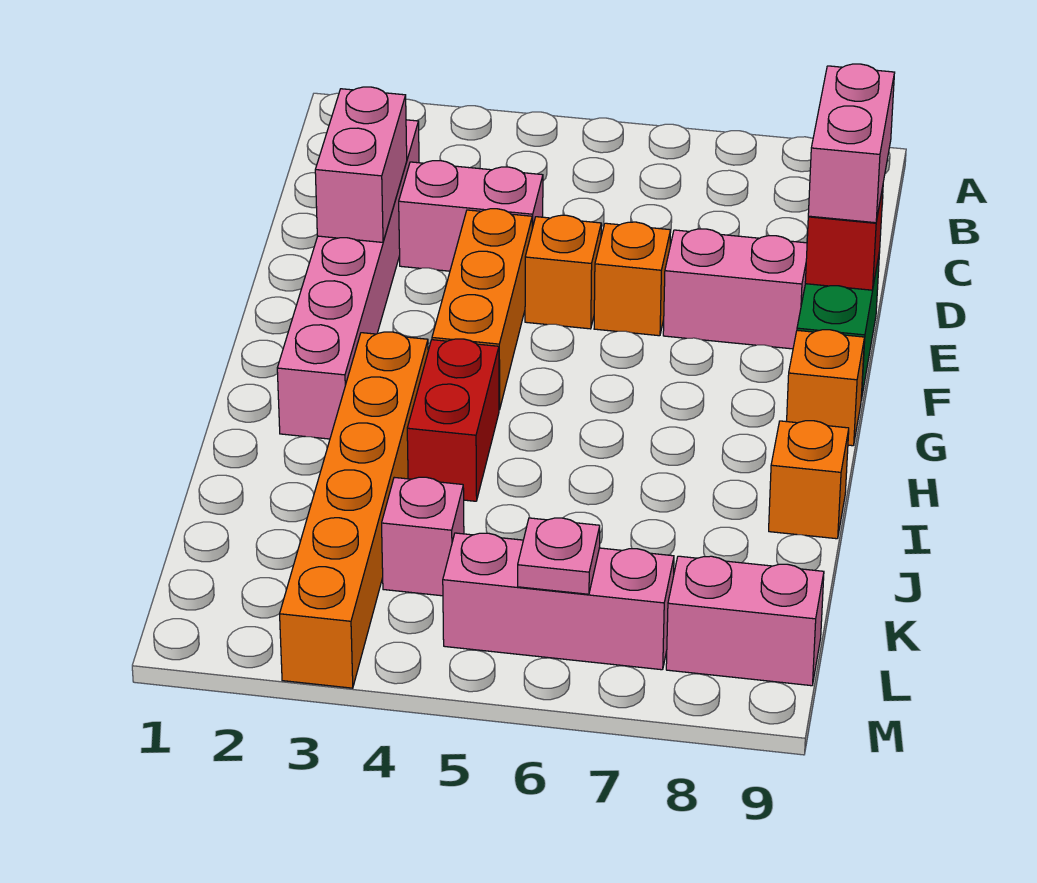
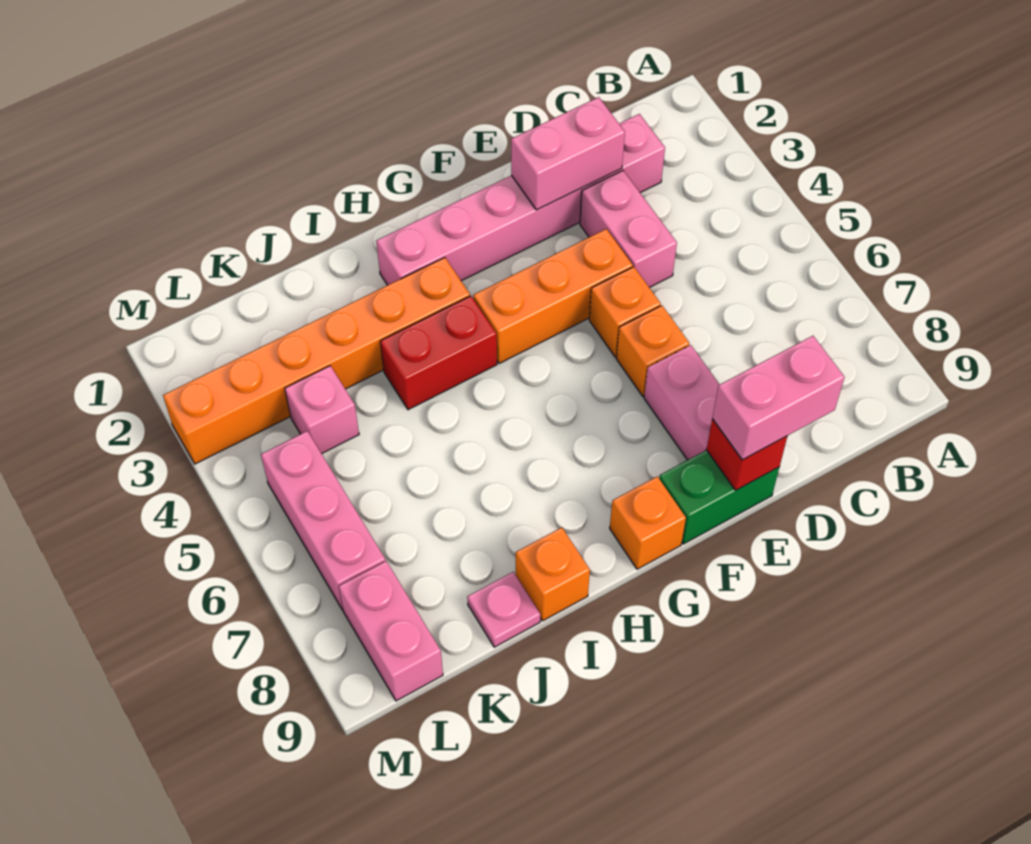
pink 1x1 plate [518,518,600,594] -> pink 1x1 plate moved to [467,572,540,647]

